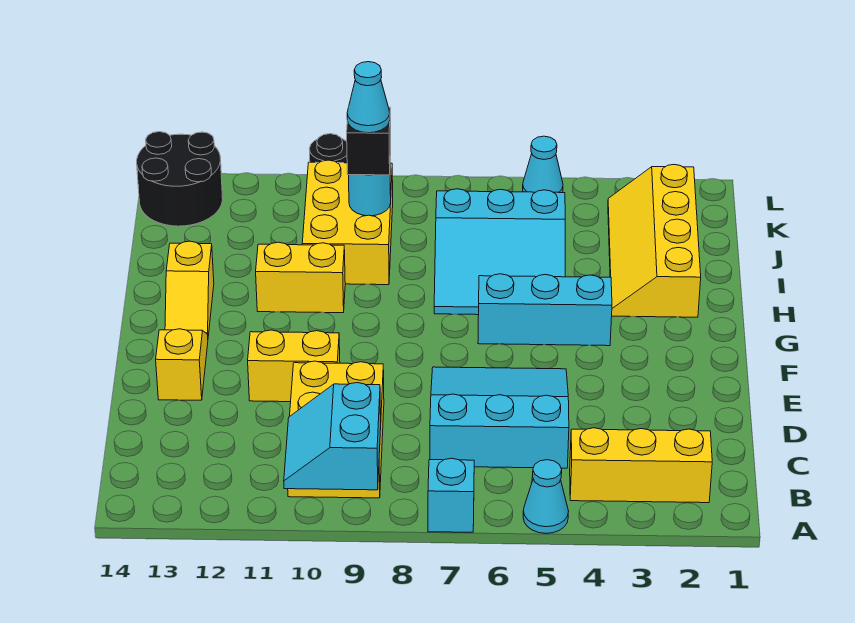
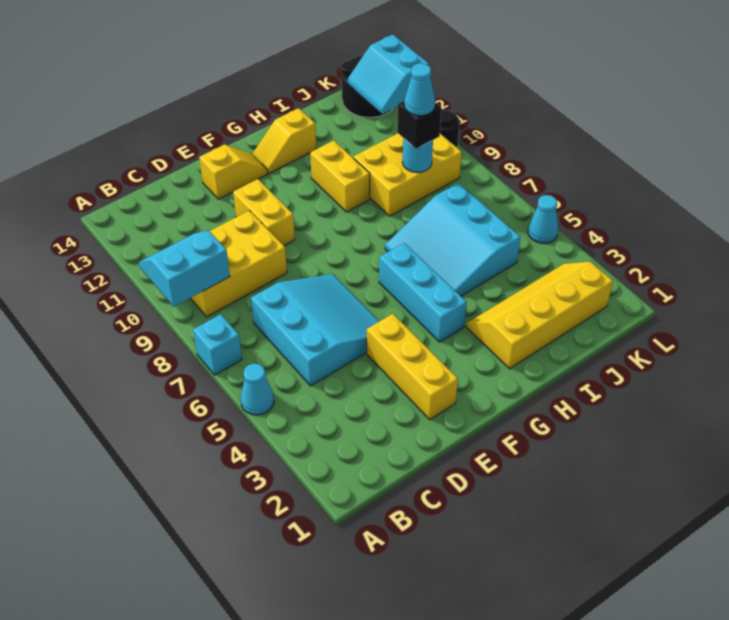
yellow 1x3 brick [570,428,712,503] -> yellow 1x3 brick moved to [367,314,458,420]
none -> cyan 2x2 slope [348,35,429,114]

